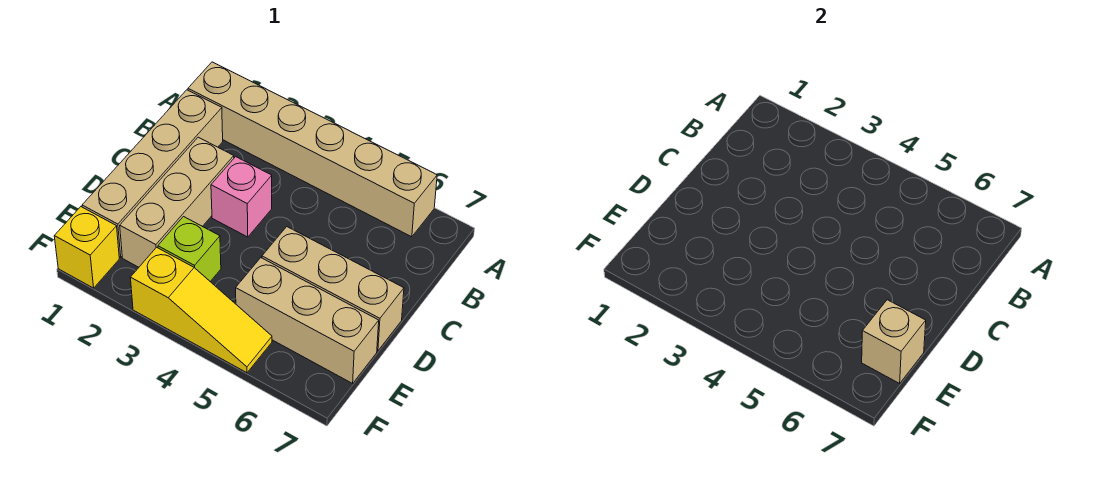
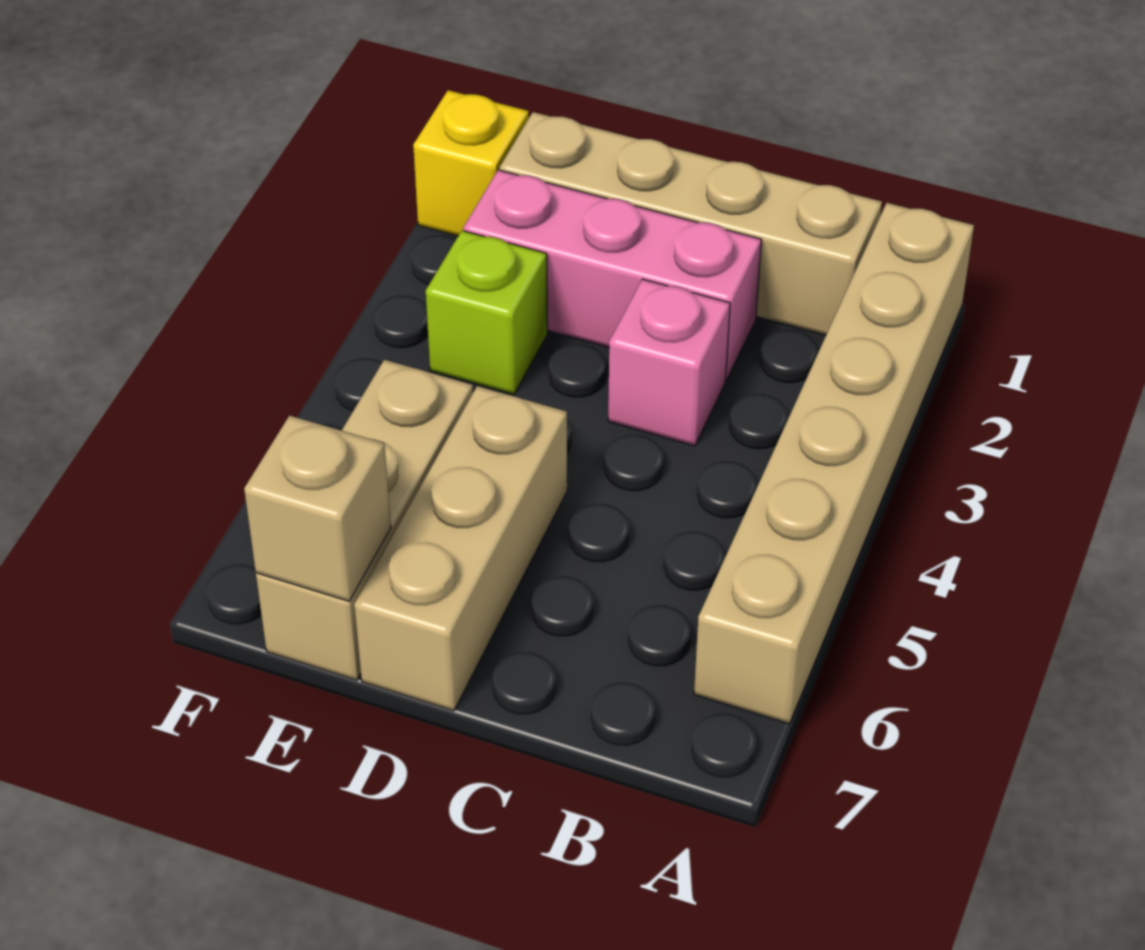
tan 1x3 brick [120,137,234,267] -> pink 1x3 brick [463,170,762,380]
yellow 1x3 slope [130,247,272,373] -> none

